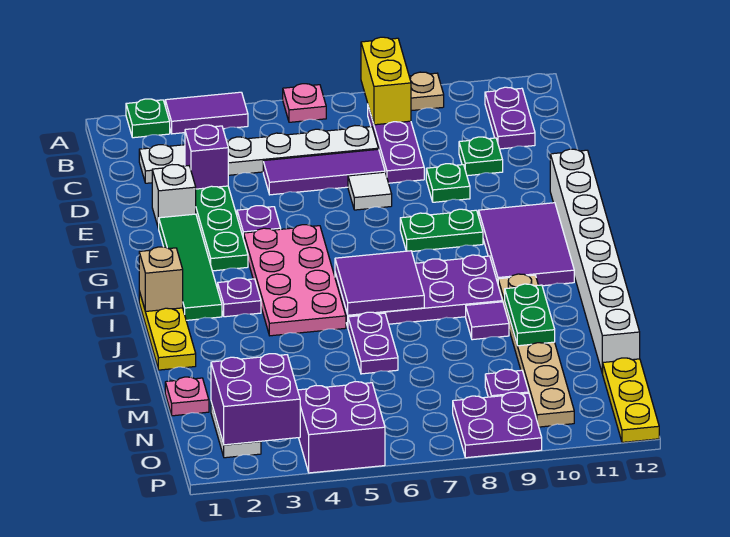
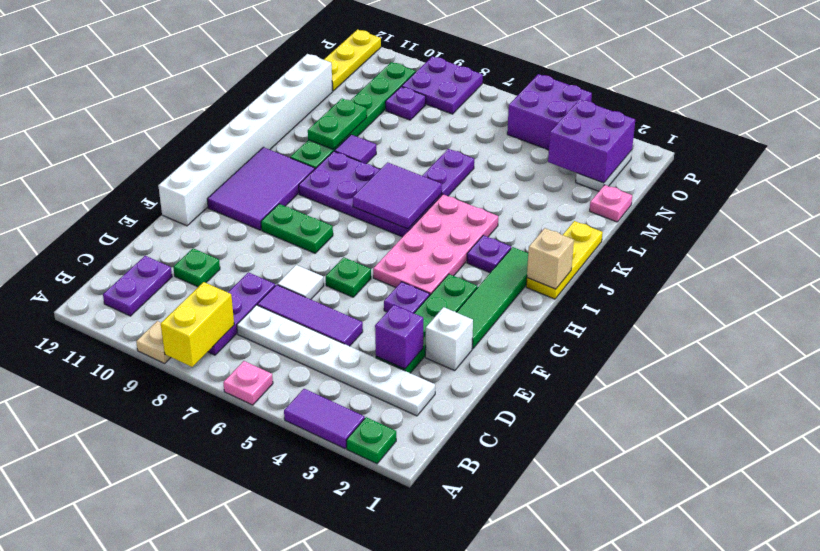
green 1x1 plate [426,164,470,202] -> green 1x1 plate moved to [326,257,371,297]
tan 1x6 plate [498,274,574,427] -> green 1x6 plate [290,62,416,169]

